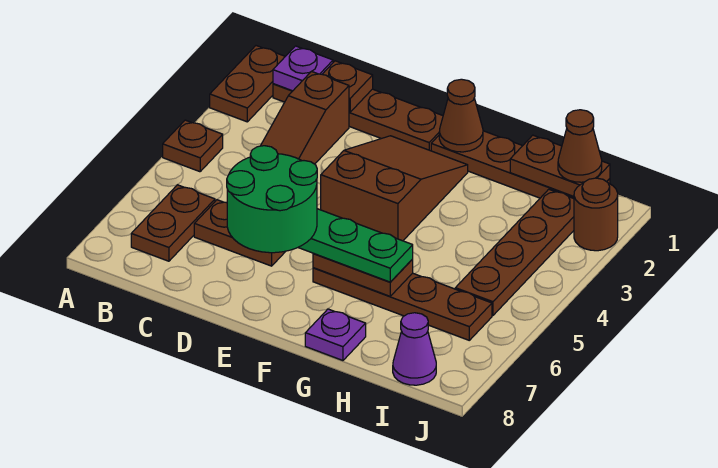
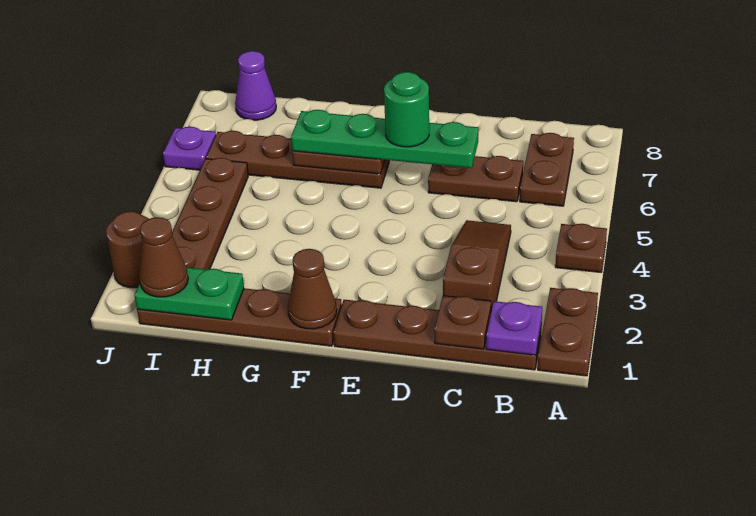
green 2x2 round brick [227,146,317,253] -> green 1x1 round brick [384,72,429,147]
brown 2x3 slope [321,136,468,241] -> none
purple 1x1 plate [305,309,366,360] -> purple 1x1 plate moved to [163,127,216,170]
brown 1x2 plate [510,135,610,196] -> green 1x2 plate [134,267,244,320]

